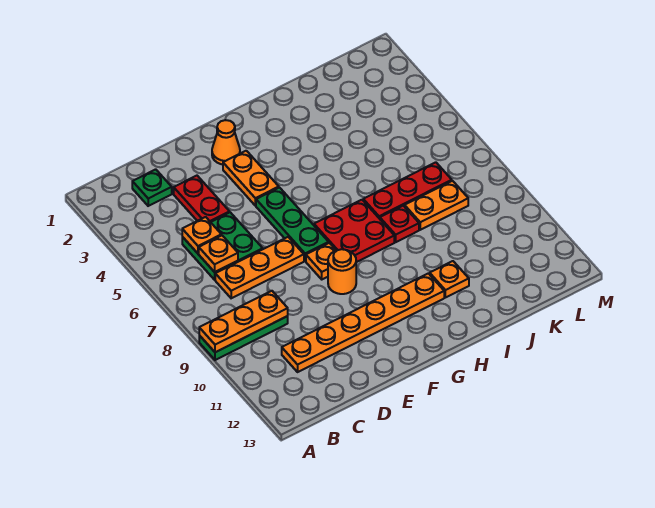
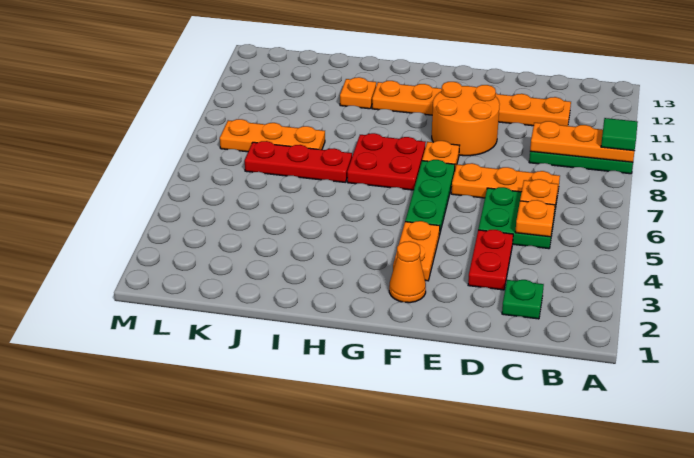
none -> green 1x1 tile [601,118,638,151]
orange 1x1 round brick [328,249,356,294] -> orange 2x2 round brick [432,82,500,156]
red 1x1 plate [380,206,419,242] -> none
orange 1x2 plate [405,181,468,230] -> orange 1x3 plate [220,119,325,152]

